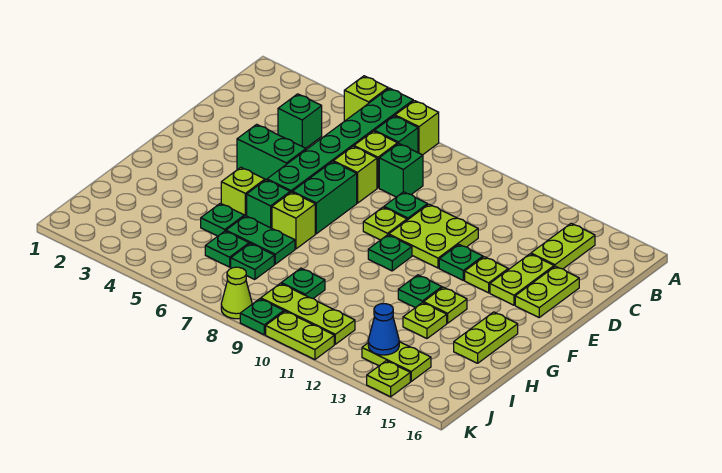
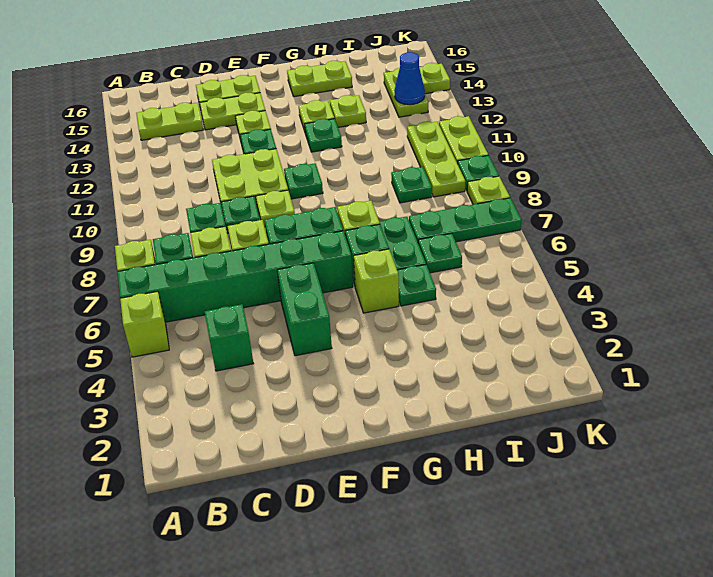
green 1x1 plate [231,243,274,280] -> green 1x3 plate [409,198,521,242]
lime 1x1 cone [221,267,252,319] -> lime 1x1 plate [467,176,510,205]

